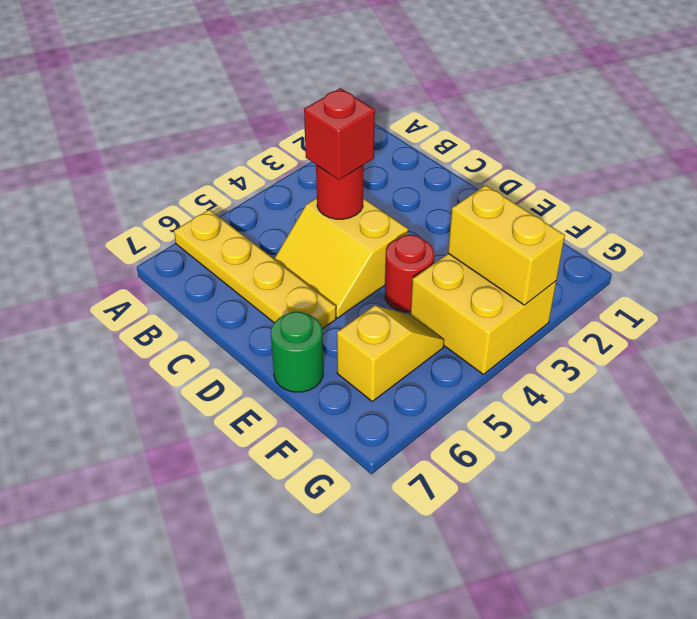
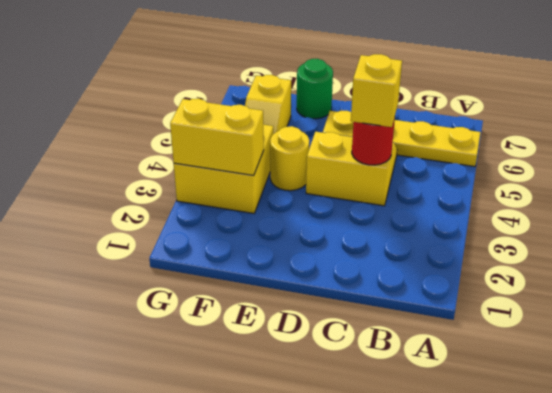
red 1x1 brick [304,88,375,180] -> yellow 1x1 brick [351,54,402,127]
red 1x1 round brick [385,235,434,312] -> yellow 1x1 round brick [270,126,309,191]

